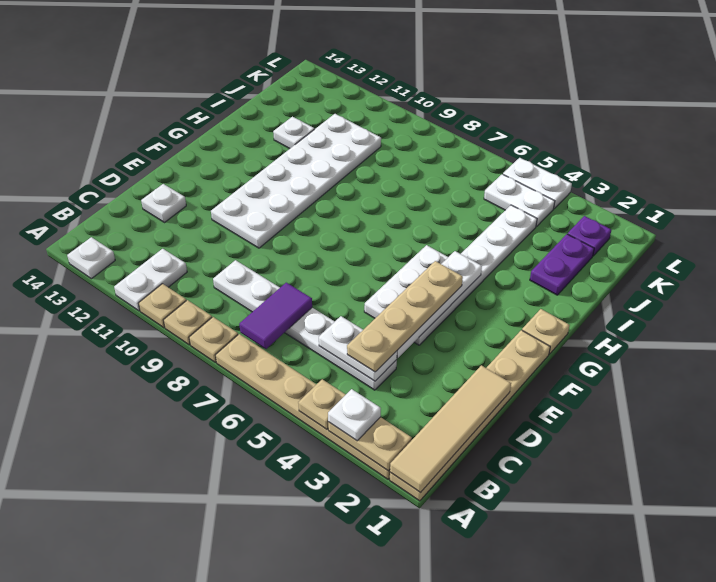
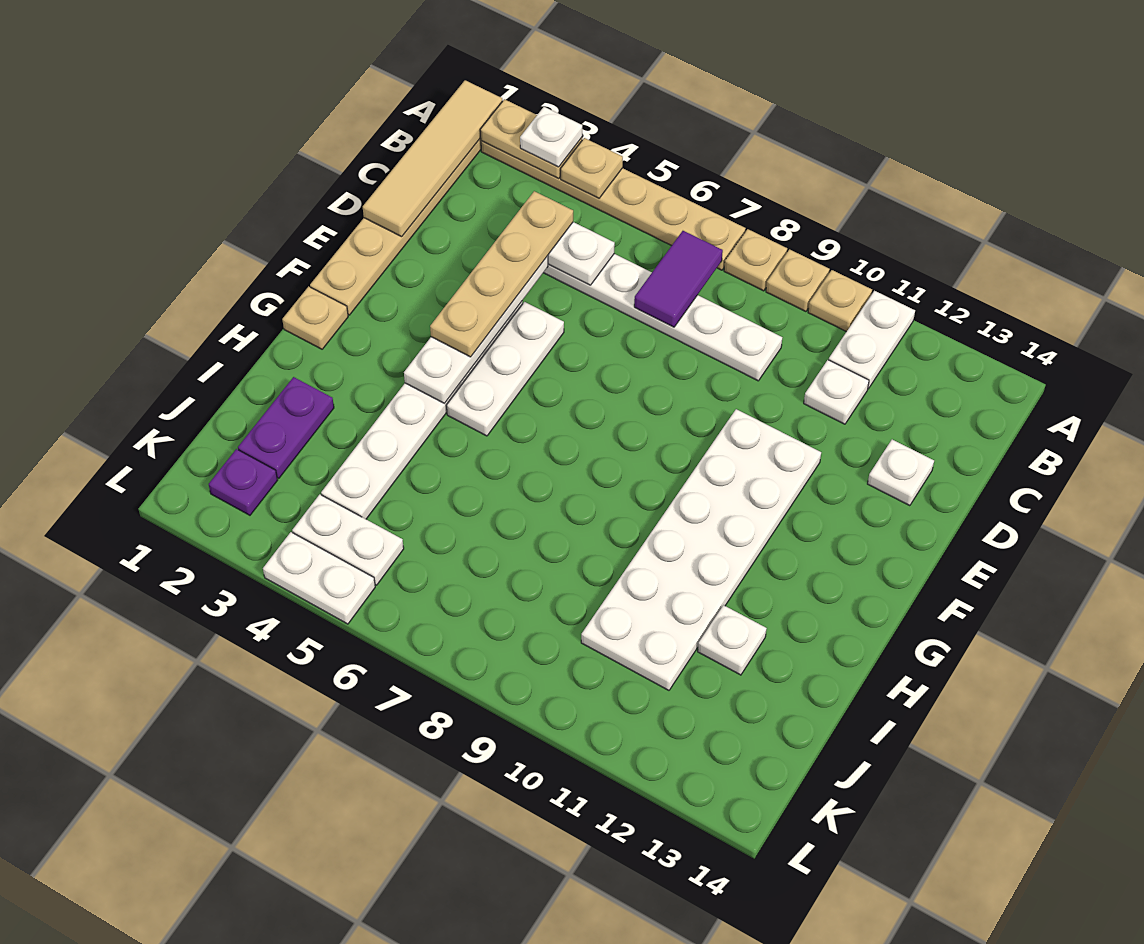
white 1x1 plate [67,237,115,279] -> white 1x1 plate moved to [804,360,869,424]

